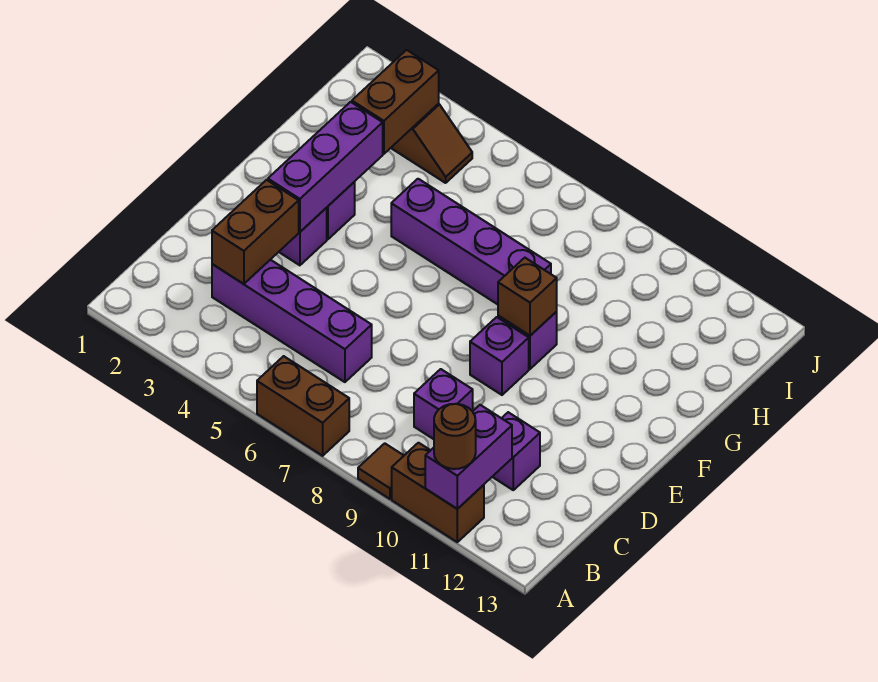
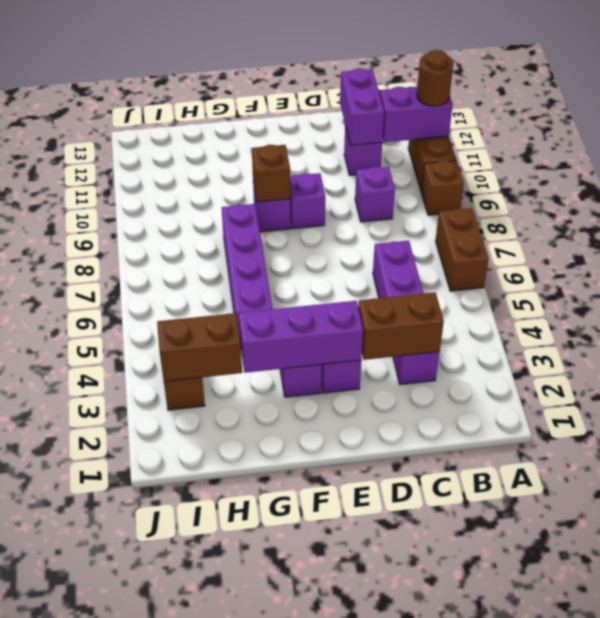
brown 1x1 tile [358,443,404,499] -> brown 1x1 brick [421,160,464,215]
none -> purple 1x2 brick [340,68,384,145]

